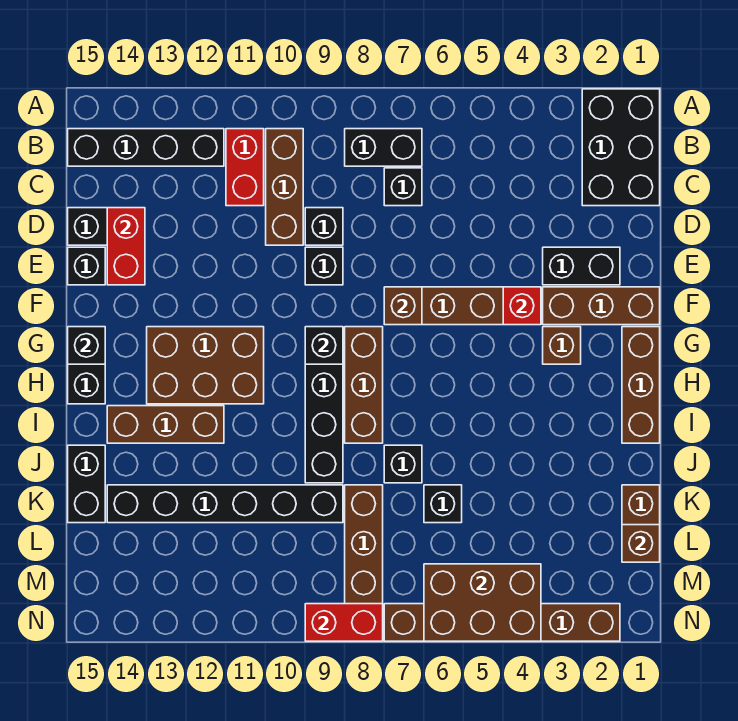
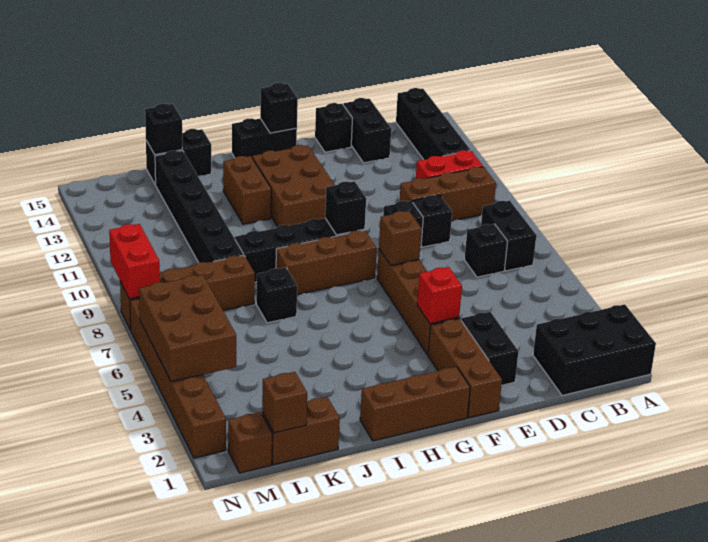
red 1x2 brick [107,208,145,285] -> none
brown 1x1 brick [543,327,581,364] -> brown 1x1 brick moved to [228,412,272,473]
brown 1x3 brick [107,406,224,443] -> brown 1x2 brick [223,156,271,224]
black 1x1 brick [424,485,462,523] -> black 1x1 brick moved to [145,104,182,155]

